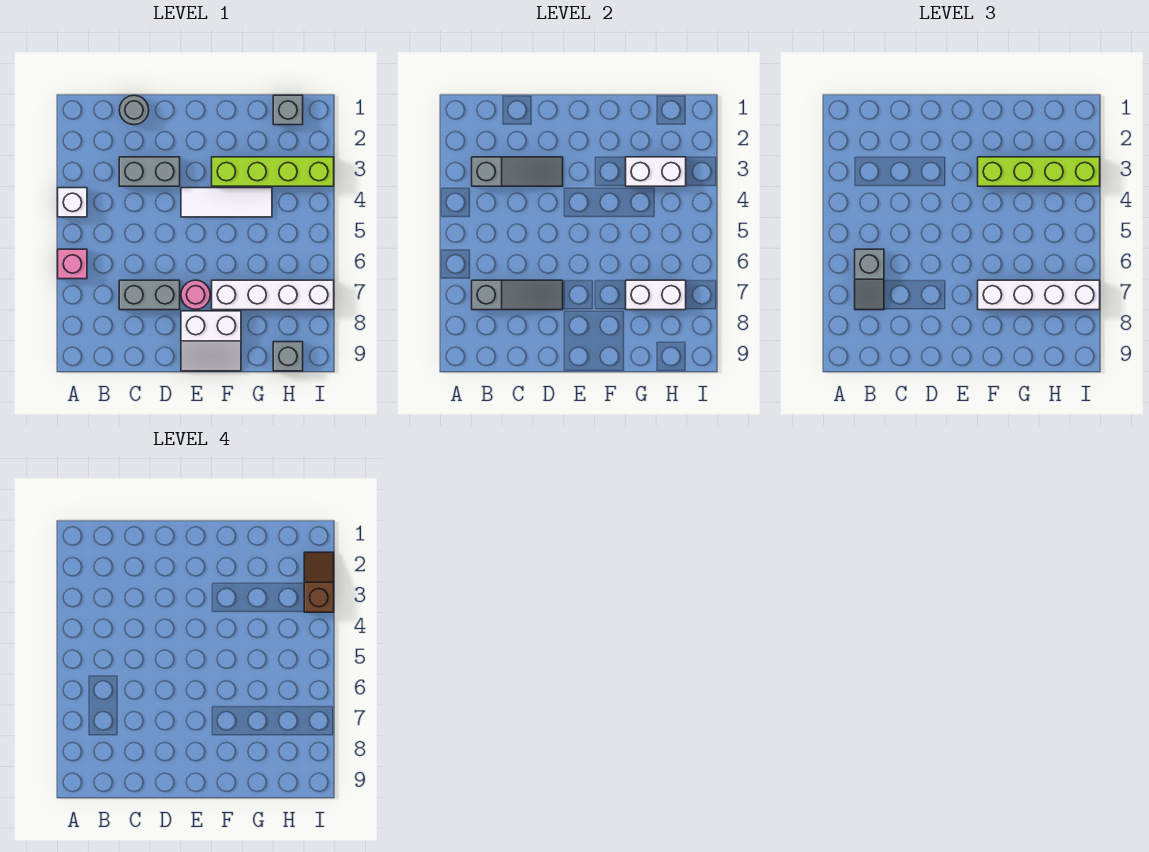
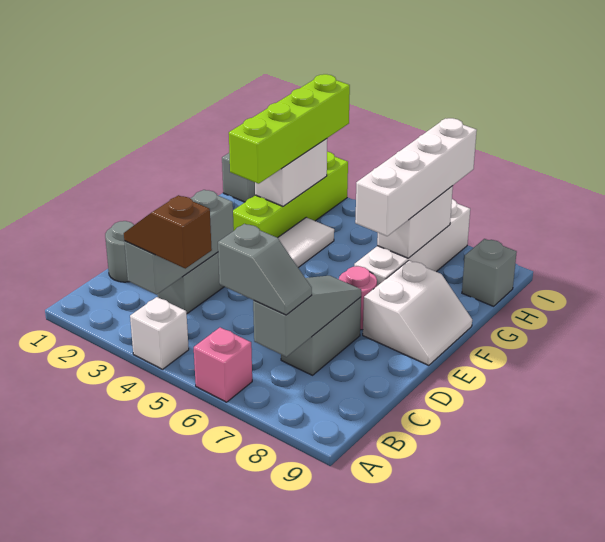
grey 1x3 slope [472,157,563,186] -> grey 1x3 brick [124,190,234,295]
brown 1x2 slope [304,552,334,612] -> brown 1x2 slope moved to [124,195,212,268]

